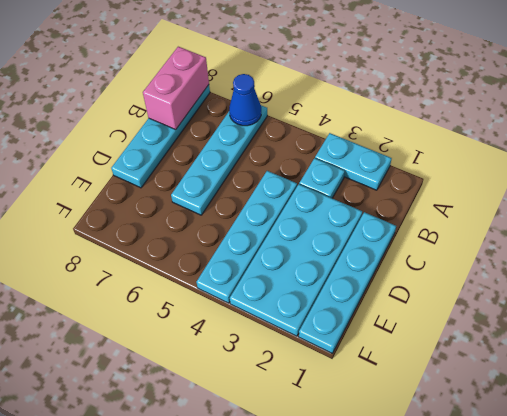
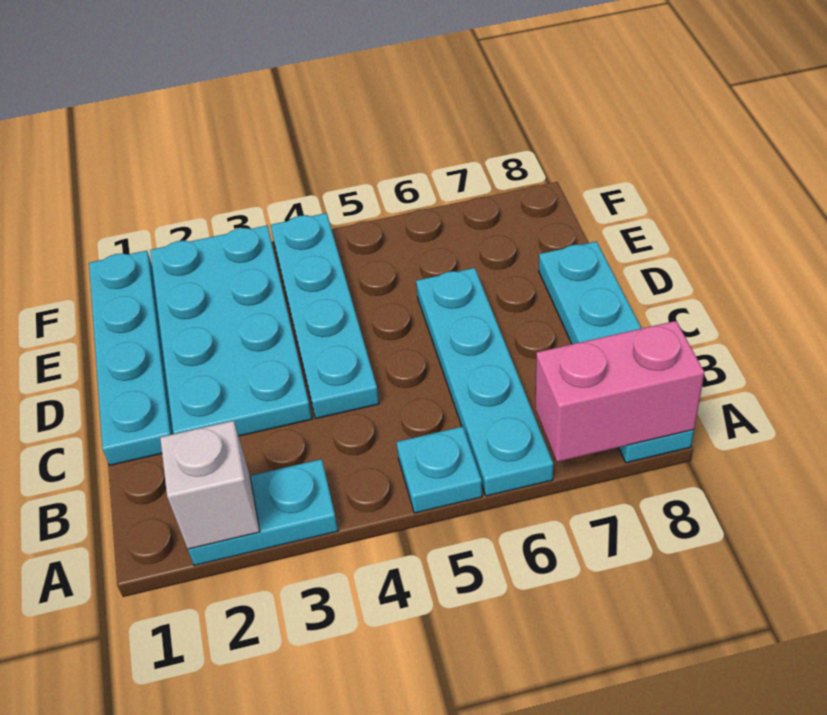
none -> white 1x1 brick [160,421,260,549]
blue 1x1 cone [229,74,261,126] -> none
pink 1x2 brick [143,47,209,130] -> pink 1x2 brick turned to [536,321,705,462]
cyan 1x1 plate [299,158,345,198] -> cyan 1x1 plate moved to [396,427,482,513]

